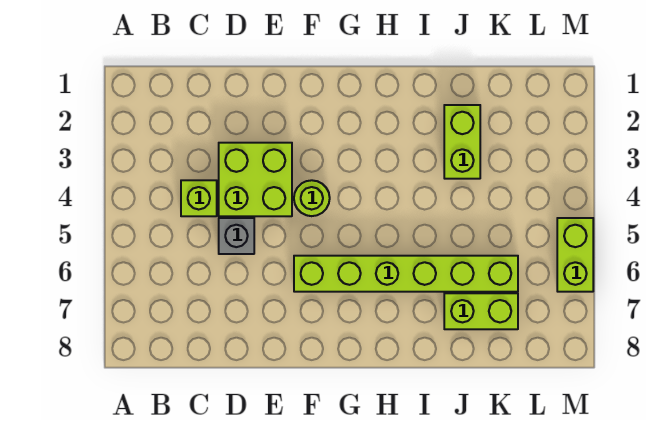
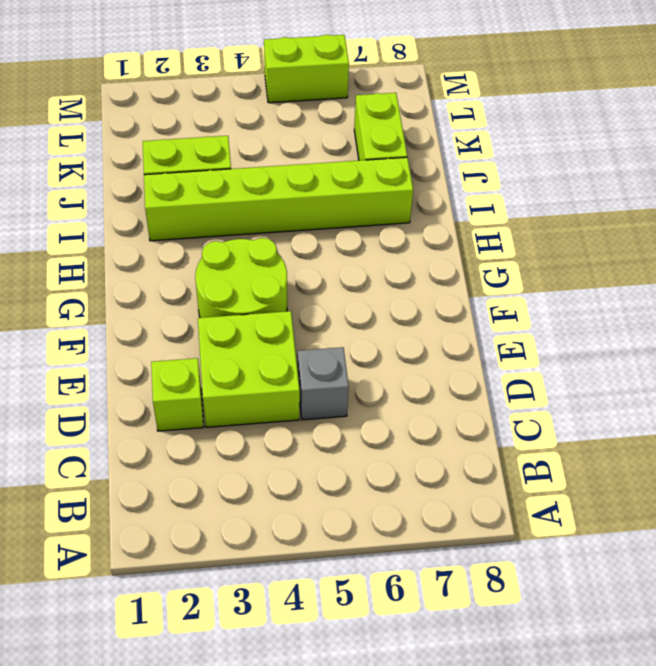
lime 1x1 brick [181,180,217,216] -> lime 1x1 brick moved to [151,358,203,431]
lime 1x1 round brick [294,180,330,216] -> lime 2x2 round brick [195,238,287,318]
lime 1x6 brick [294,256,518,292] -> lime 1x6 brick turned to [144,157,413,241]

